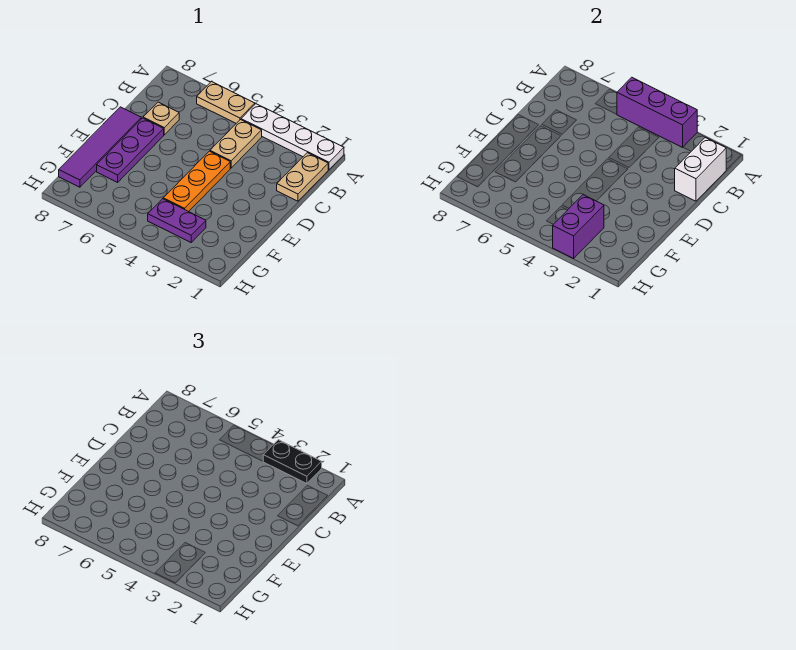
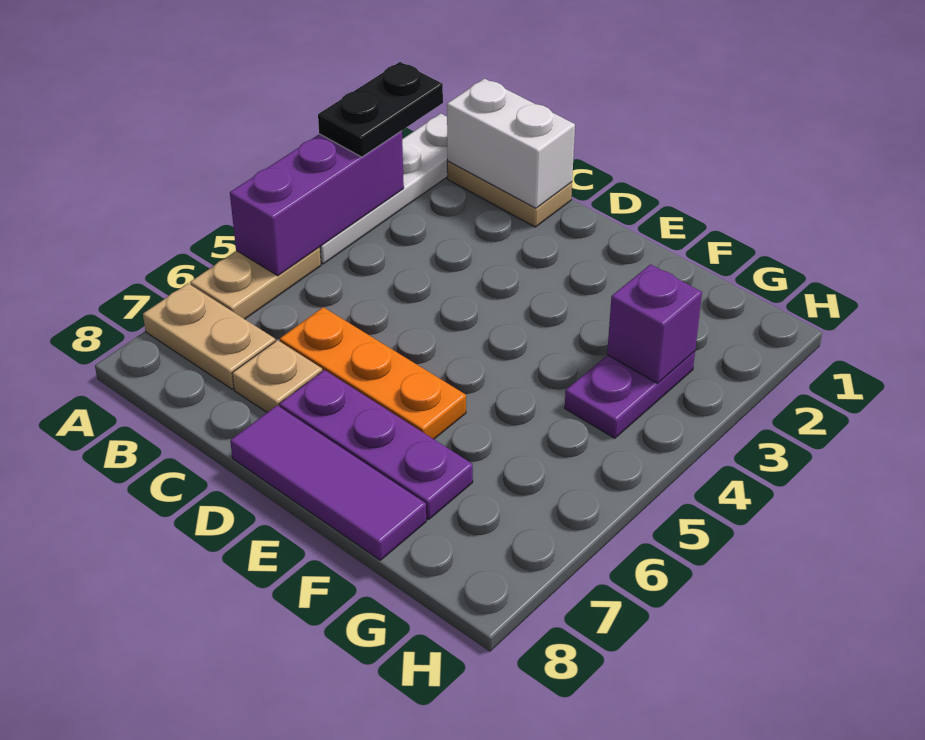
tan 1x2 plate [210,120,262,168] -> tan 1x2 plate moved to [143,284,275,389]
orange 1x3 plate [163,151,230,212] -> orange 1x3 plate moved to [280,307,466,439]
purple 1x4 tile [59,107,141,187] -> purple 1x3 tile [230,406,426,560]
purple 1x2 brick [553,195,604,258] -> purple 1x1 brick [607,264,702,383]

